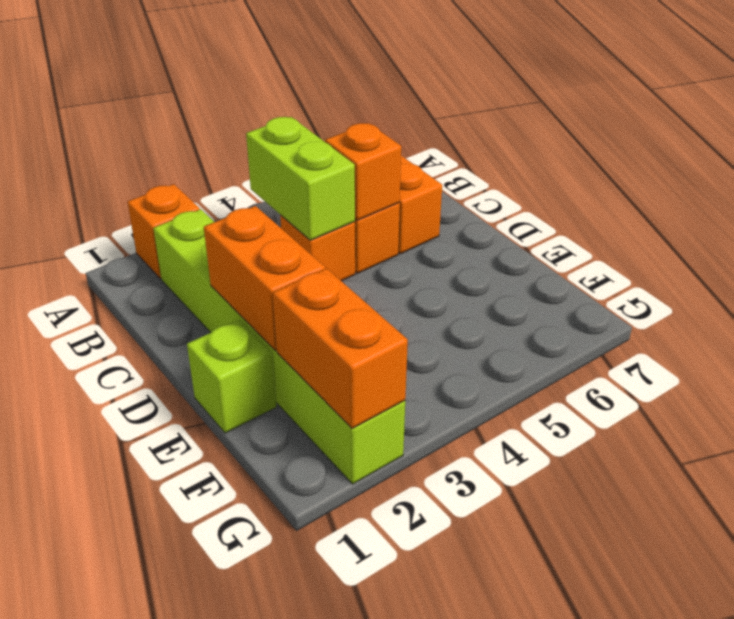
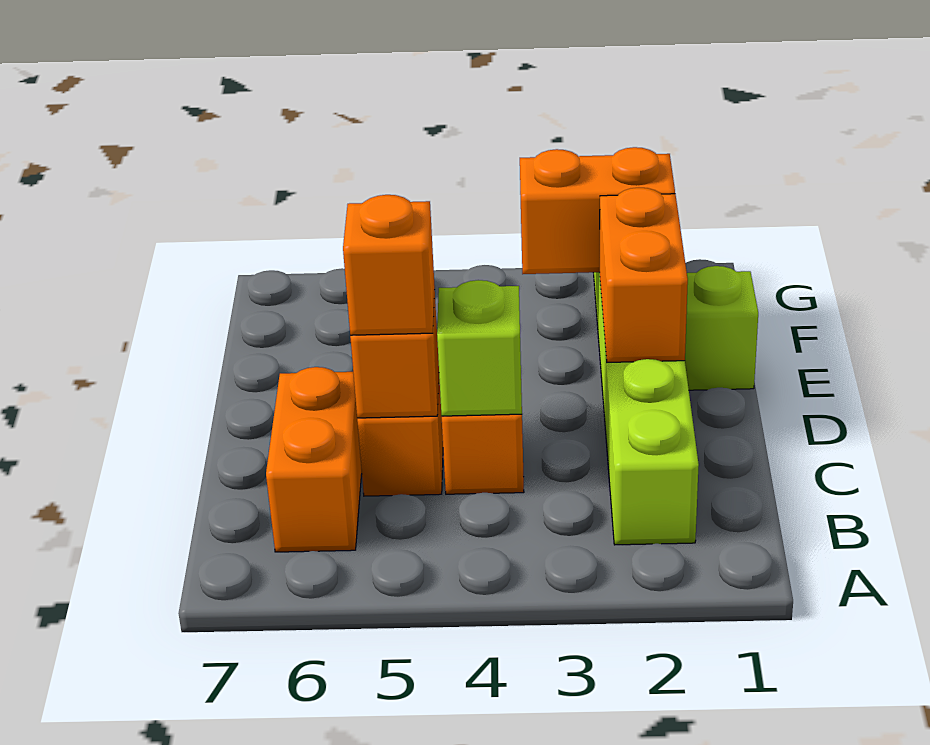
orange 1x1 brick [127,184,200,279] -> orange 1x1 brick moved to [343,195,435,335]
lime 1x2 brick [246,117,355,240] -> lime 1x1 brick [437,280,522,416]
orange 1x2 brick [273,268,408,429] -> orange 1x2 brick turned to [520,147,675,274]

